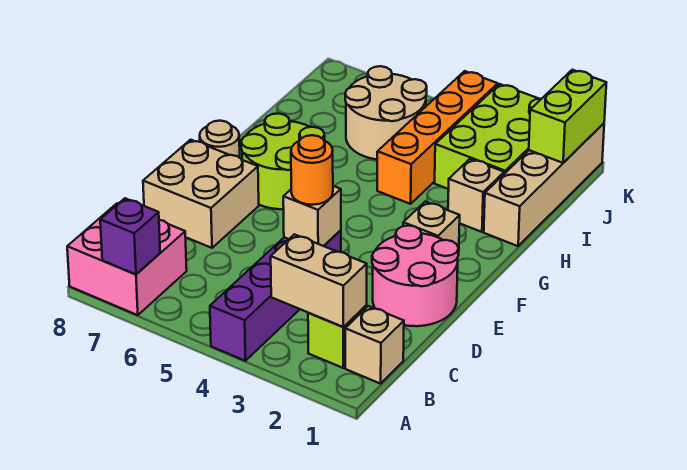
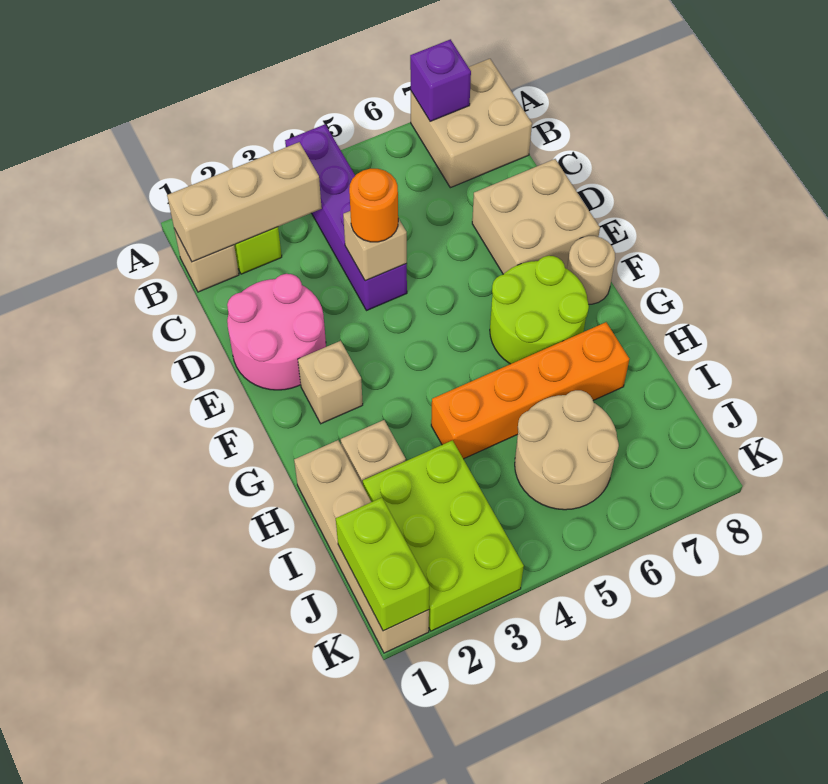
pink 2x2 brick [67,203,187,315] -> tan 2x2 brick [411,59,532,188]
tan 1x2 brick [271,234,367,327] -> tan 1x3 brick [167,142,322,262]
orange 1x4 brick [377,71,498,204] -> orange 1x4 brick turned to [431,322,629,459]

